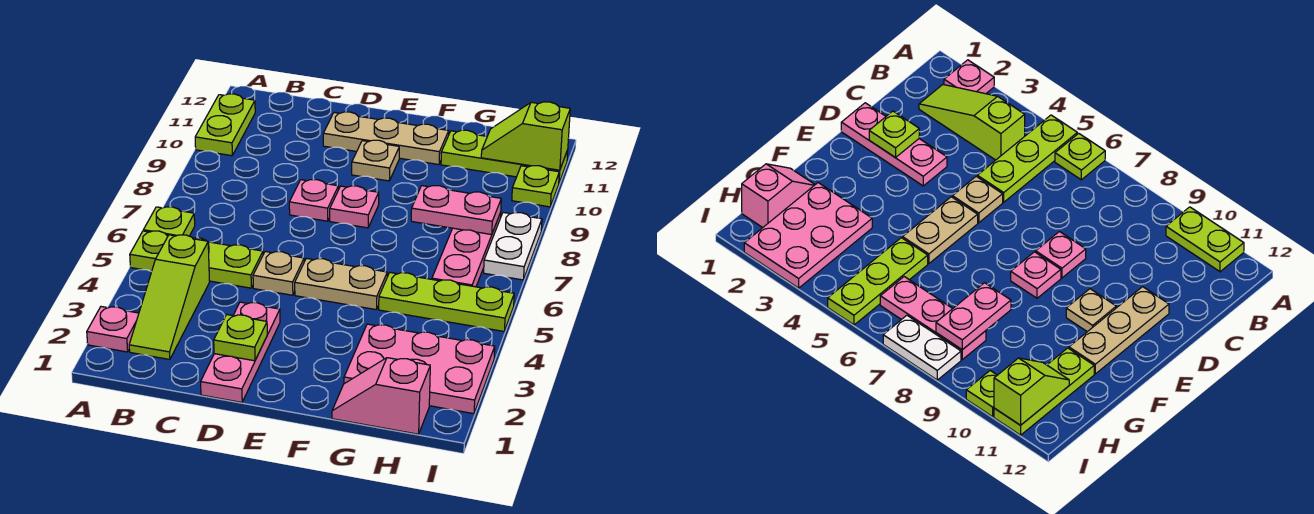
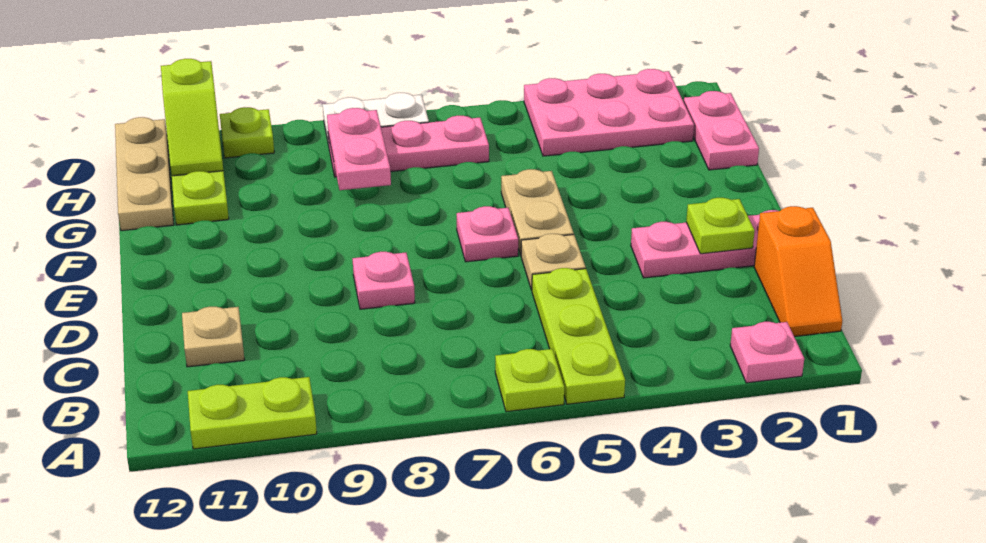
none -> orange 1x2 slope [754,206,842,337]
lime 1x3 slope [129,235,210,360] -> none
tan 1x3 plate [323,112,449,165] -> tan 1x3 plate moved to [115,117,174,231]
pink 1x1 plate [330,186,379,228] -> pink 1x1 plate moved to [457,206,518,262]
tan 1x1 plate [352,140,399,181] -> tan 1x1 plate moved to [182,307,244,367]
pink 1x2 slope [332,358,430,434] -> pink 1x2 plate [684,91,759,170]
pink 2x3 plate [344,324,495,414] -> pink 2x3 plate turned to [524,69,694,156]
lime 1x3 plate [379,273,514,331] -> none

